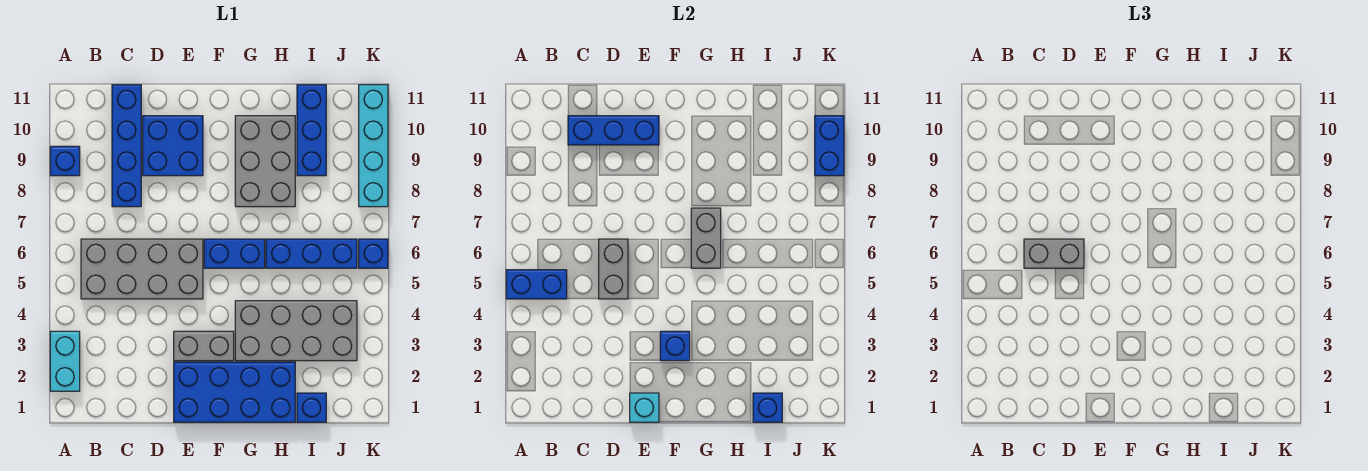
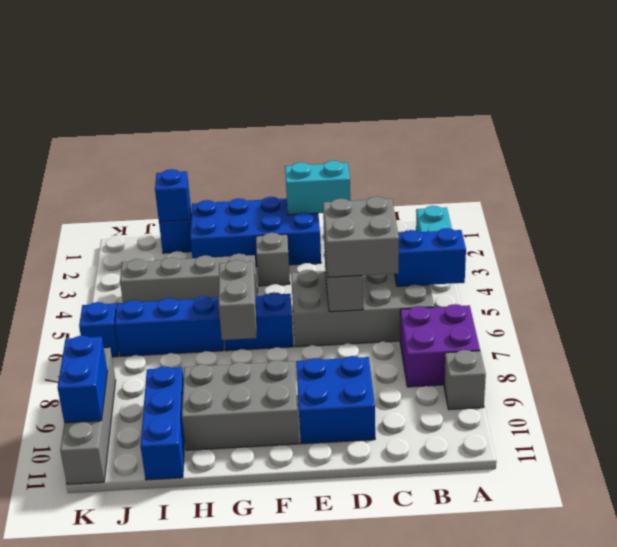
none -> purple 2x2 brick [400,304,480,387]
blue 1x1 brick [50,146,80,176] -> grey 1x1 brick [444,350,486,410]
grey 1x2 brick [1024,239,1084,268] -> grey 2x2 brick [323,197,399,277]
blue 1x4 brick [112,85,141,207] -> none
blue 1x3 brick [568,116,659,145] -> none
cyan 1x1 brick [630,393,659,422] -> cyan 1x2 brick [285,161,350,215]
grey 1x2 brick [174,331,234,361] -> grey 1x1 brick [256,233,290,286]
blue 1x1 brick [660,331,690,361] -> none
grey 2x4 brick [235,301,357,361] -> grey 1x4 brick [120,254,257,303]
grey 2x3 brick [235,116,295,207] -> grey 2x3 brick turned to [182,360,299,450]
cyan 1x4 brick [359,85,388,207] -> grey 1x4 brick [60,348,116,484]

